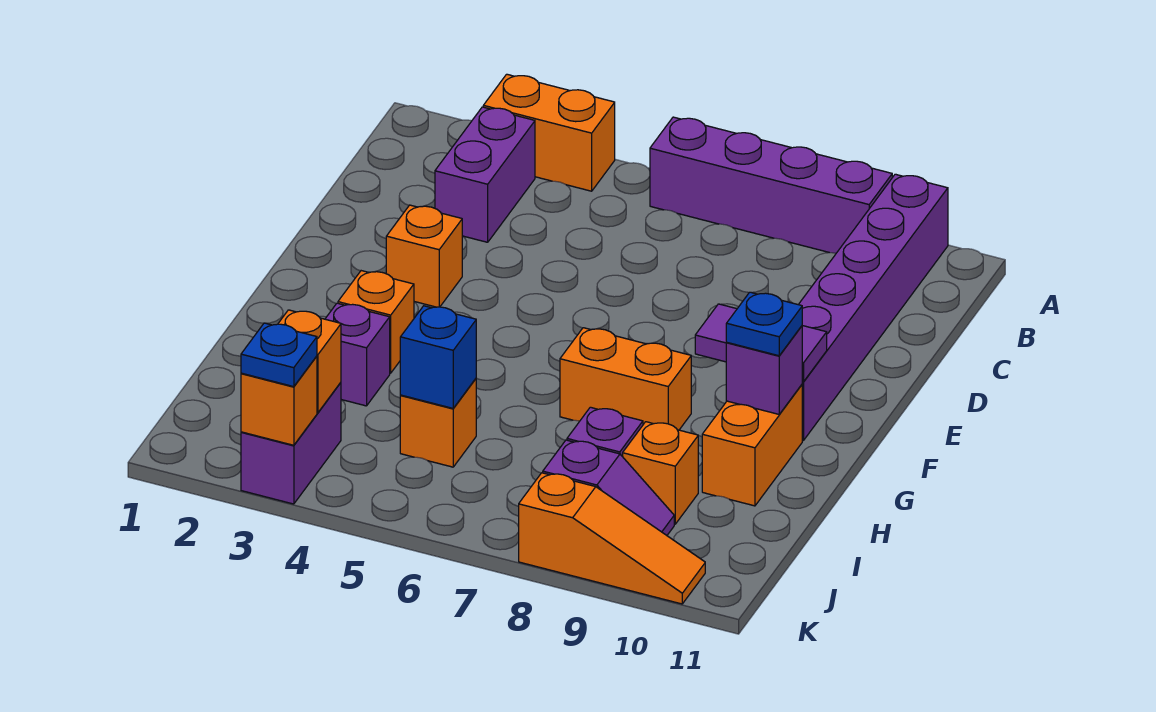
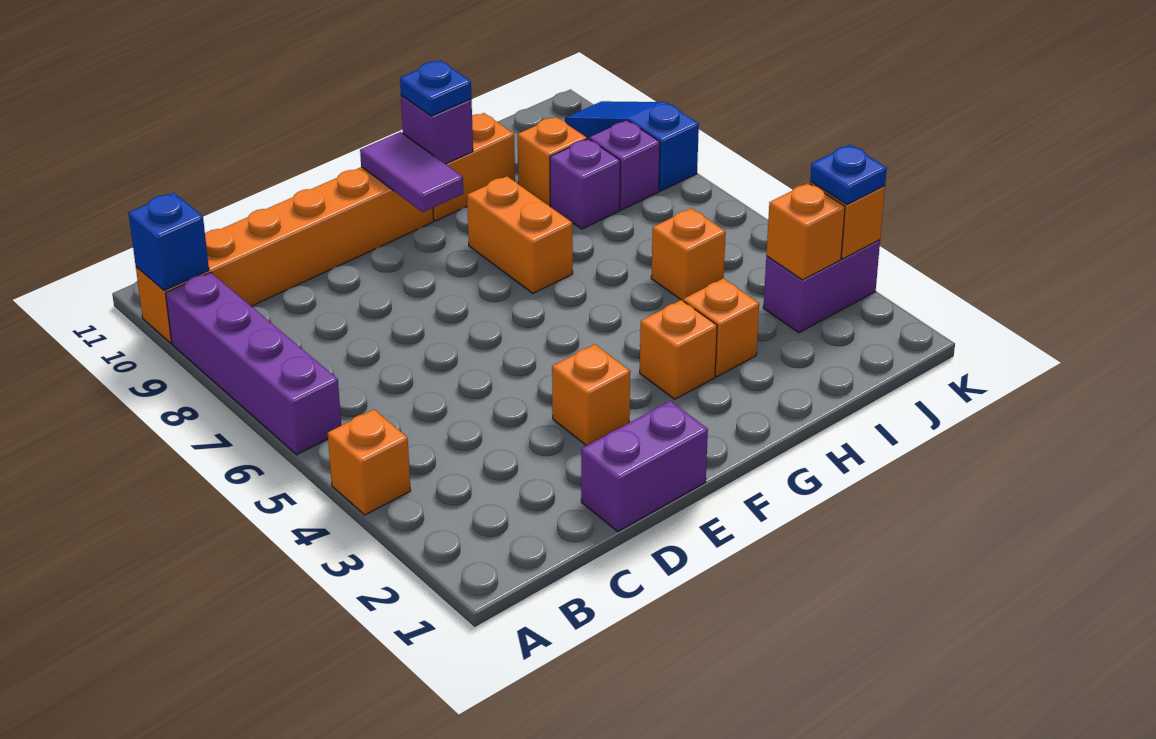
orange 1x2 brick [483,74,615,191] -> orange 1x1 brick [328,410,411,515]
purple 1x6 brick [798,174,948,440] -> orange 1x6 brick [136,167,434,343]
purple 1x2 brick [435,107,535,242] -> purple 1x2 brick moved to [581,401,708,531]
purple 1x1 brick [325,303,390,406] -> orange 1x1 brick [683,278,759,377]
blue 1x1 brick [400,306,476,408] -> blue 1x1 brick moved to [129,193,209,290]
orange 1x3 slope [519,473,705,604] -> blue 1x3 slope [565,101,699,191]

